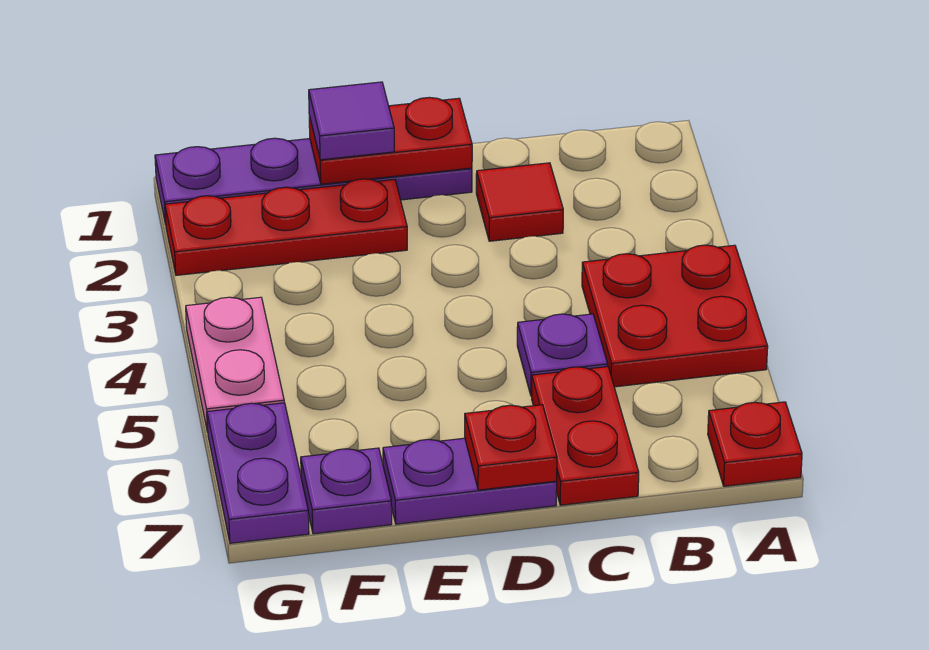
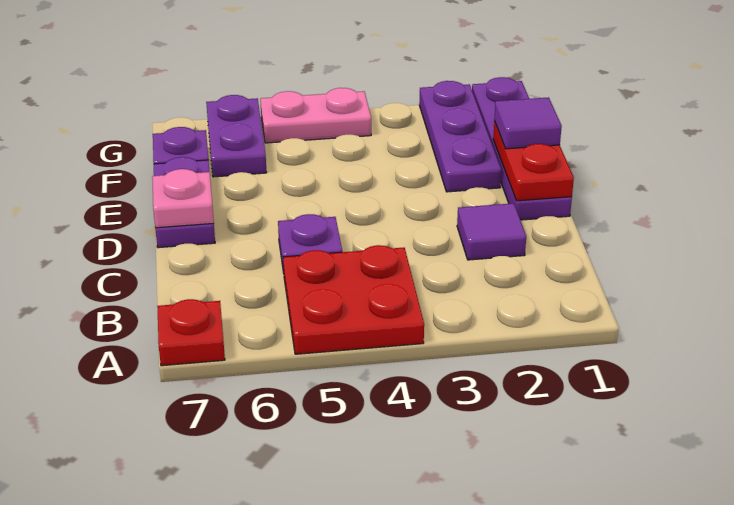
red 1x1 tile [476,163,563,241] -> purple 1x1 tile [457,203,526,260]
red 1x2 plate [532,367,639,505] -> none
red 1x1 plate [465,405,557,490] -> pink 1x1 plate [152,169,214,228]
red 1x3 plate [165,179,407,275] -> purple 1x3 plate [419,81,501,192]
purple 1x2 plate [207,403,309,543] -> purple 1x2 plate turned to [206,95,267,177]

